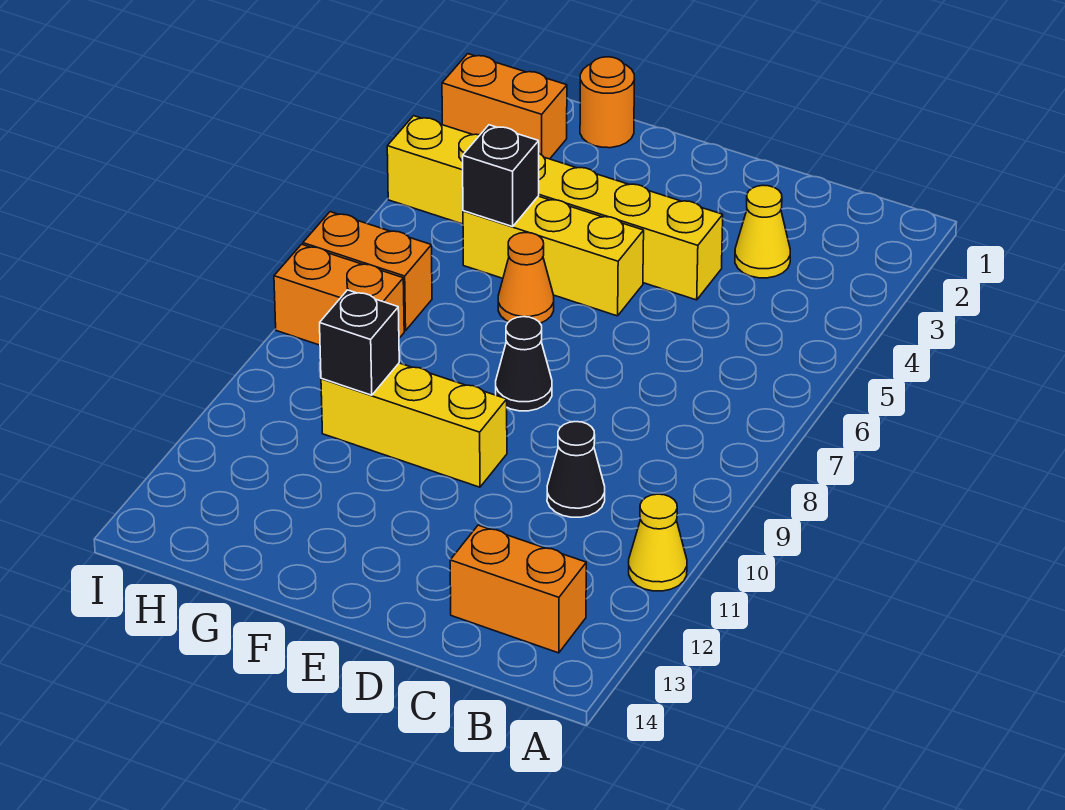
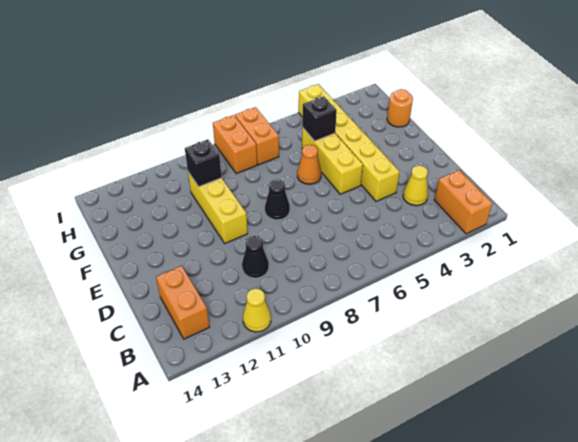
orange 1x2 brick [442,54,567,159] -> orange 1x2 brick moved to [434,170,492,234]

